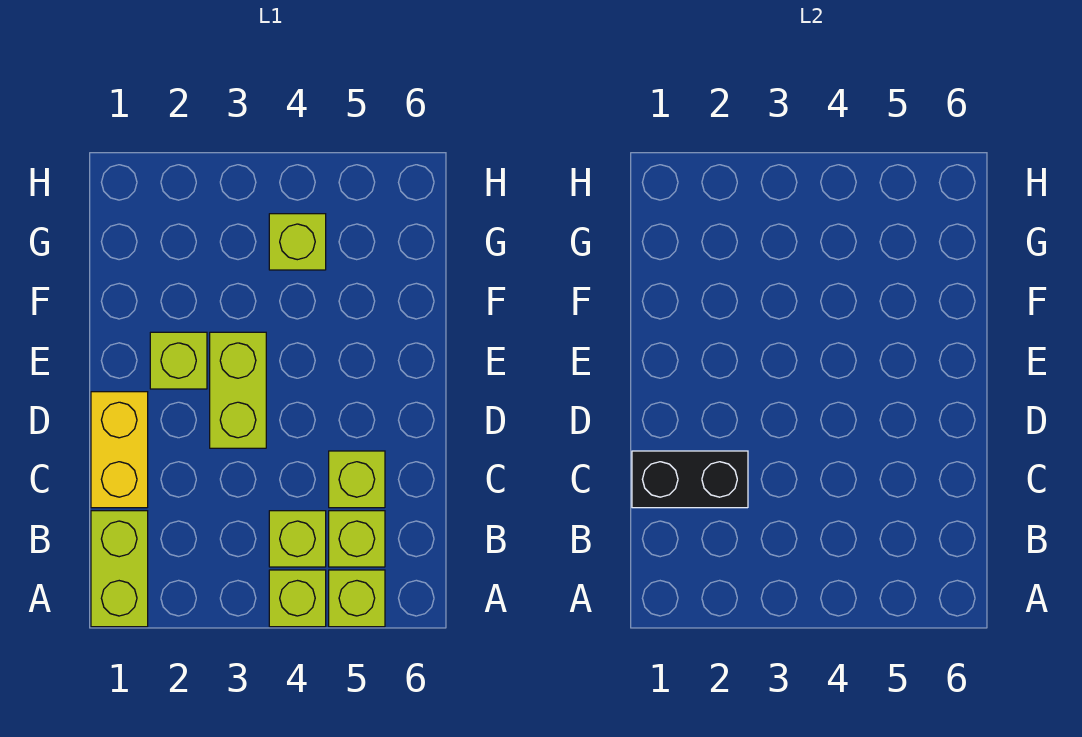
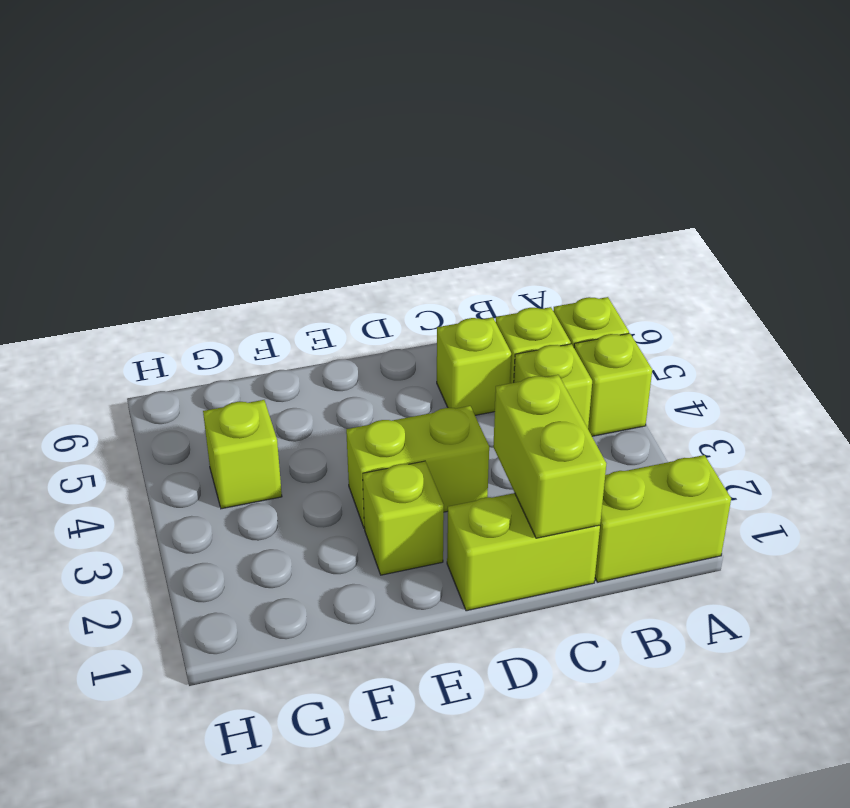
yellow 1x2 brick [91,392,148,508] -> lime 1x2 brick [447,493,600,611]
black 1x2 brick [632,451,748,508] -> lime 1x2 brick [493,375,606,538]

